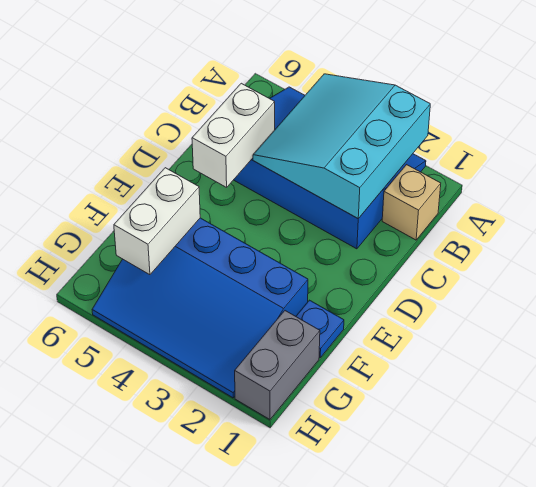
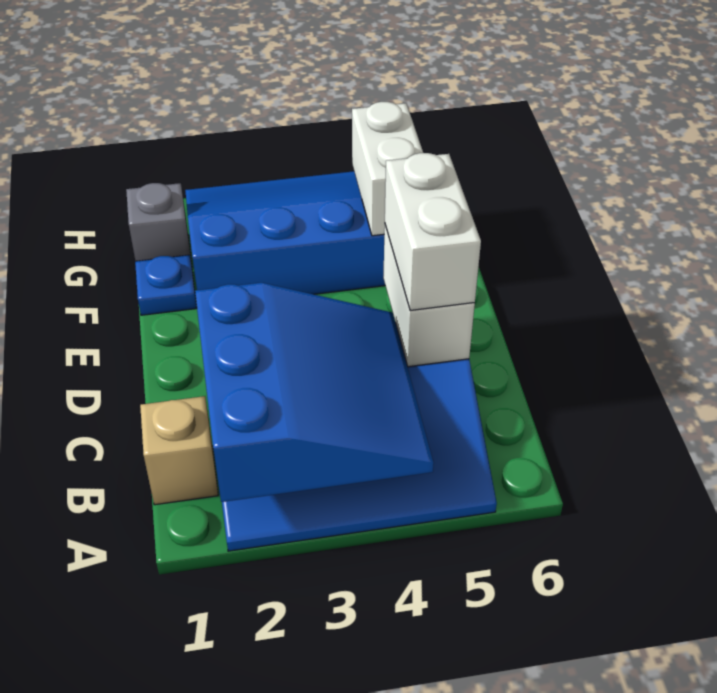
cyan 3x3 slope [253,74,430,219] -> blue 3x3 slope [195,283,434,502]
none -> white 1x2 brick [385,153,481,311]
grey 1x2 brick [235,311,320,419] -> grey 1x1 brick [126,183,191,261]

